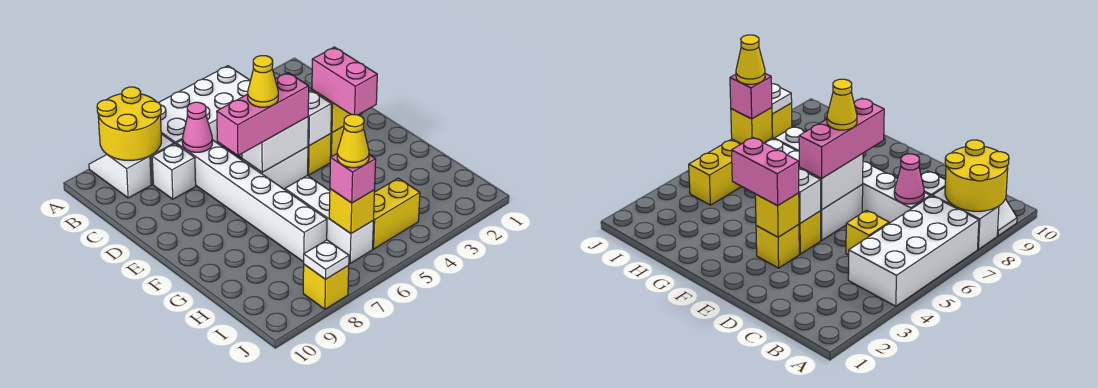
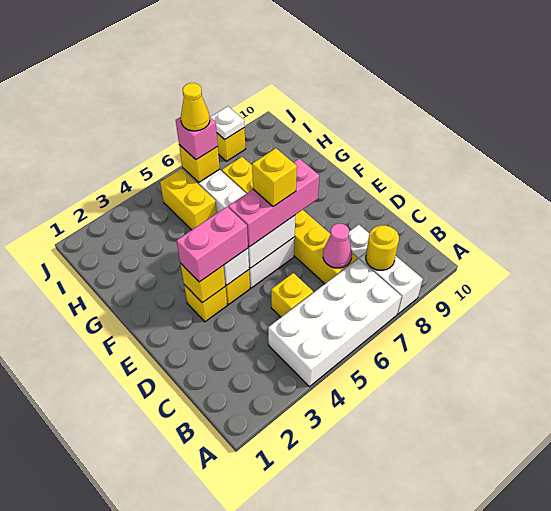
yellow 2x2 round brick [97,87,161,160] -> yellow 1x1 round brick [366,225,399,270]
white 1x2 slope [89,155,151,198] -> none
white 1x6 brick [176,140,327,262] -> yellow 1x6 brick [222,157,357,284]
pink 1x2 brick [312,47,377,115] -> pink 1x2 brick turned to [177,207,248,282]
yellow 1x1 cone [248,56,278,107] -> yellow 1x1 brick [252,148,297,207]
yellow 1x2 brick [373,178,420,249] -> yellow 1x2 brick turned to [160,168,217,230]

